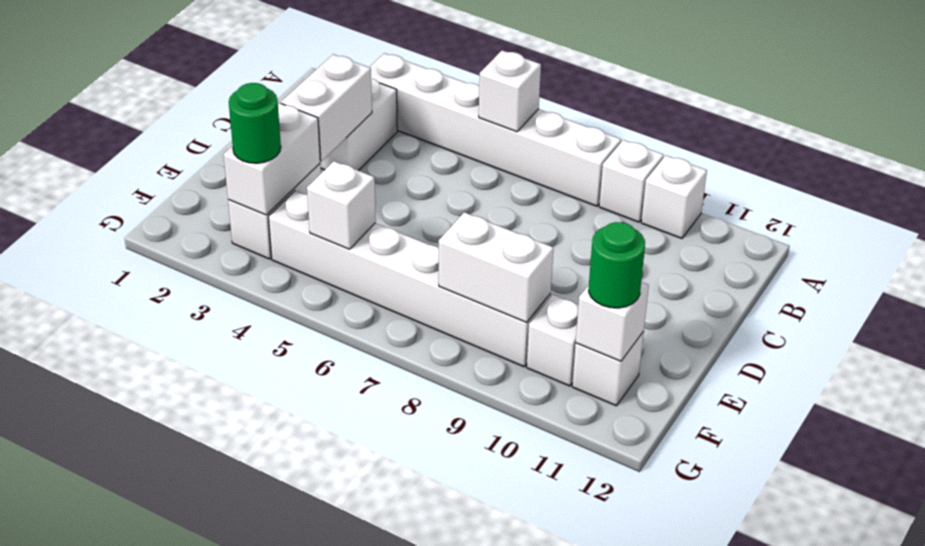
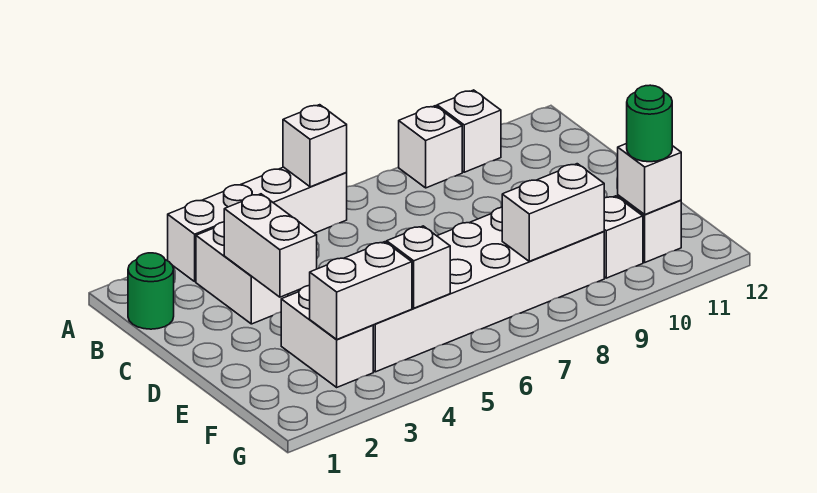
white 1x6 brick [370,53,621,206] -> white 1x4 brick [168,167,347,281]
white 1x2 brick [224,103,320,215] -> white 1x2 brick turned to [310,242,412,340]
green 1x1 round brick [229,83,281,163] -> green 1x1 round brick moved to [128,253,174,329]
white 1x6 brick [269,191,551,367] -> white 2x6 brick [373,207,604,372]

